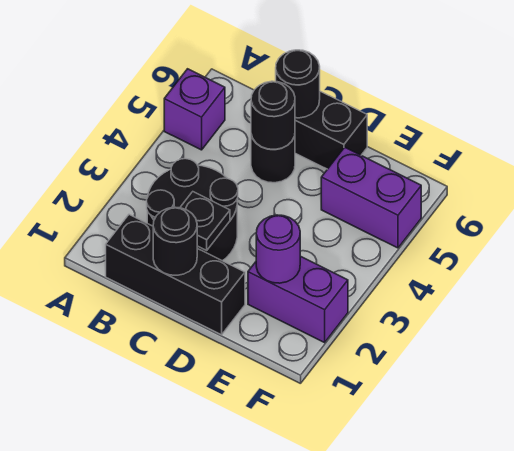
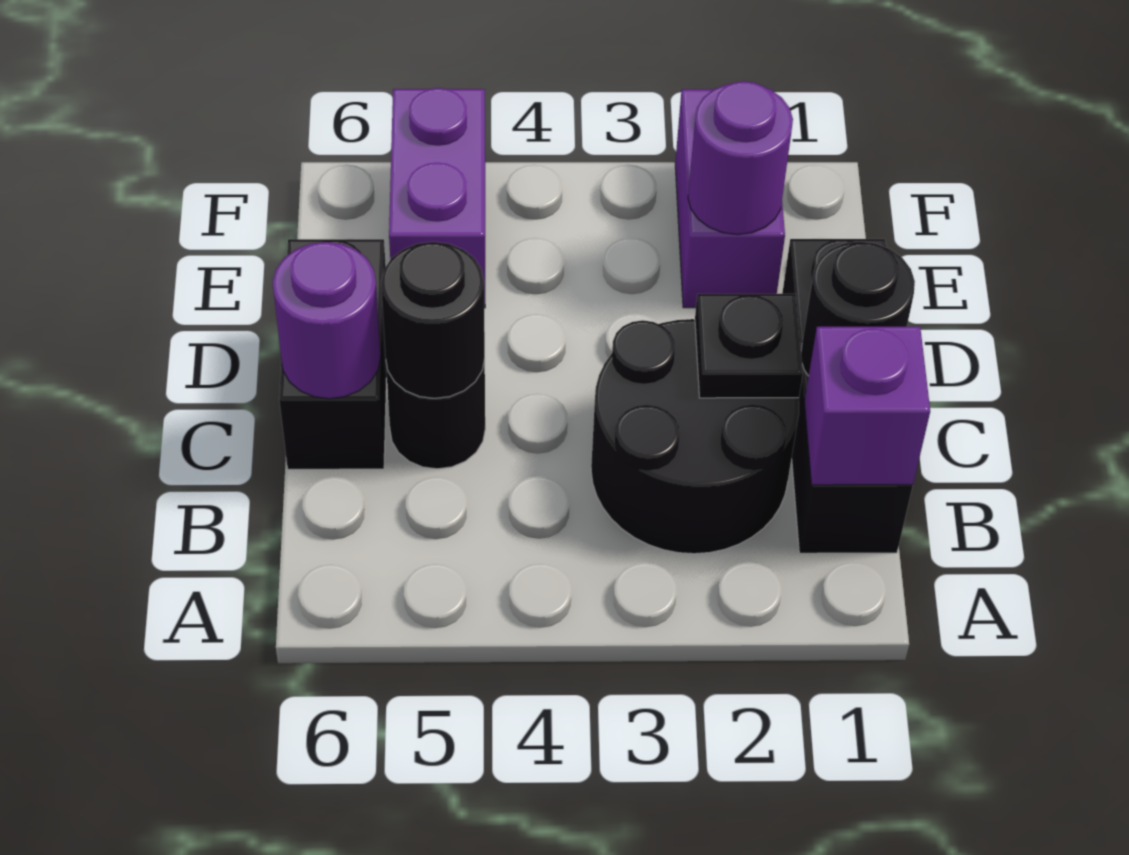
purple 1x1 brick [164,69,225,150] -> purple 1x1 brick moved to [804,326,930,485]
black 1x1 round brick [276,50,320,118] -> purple 1x1 round brick [273,242,381,399]

